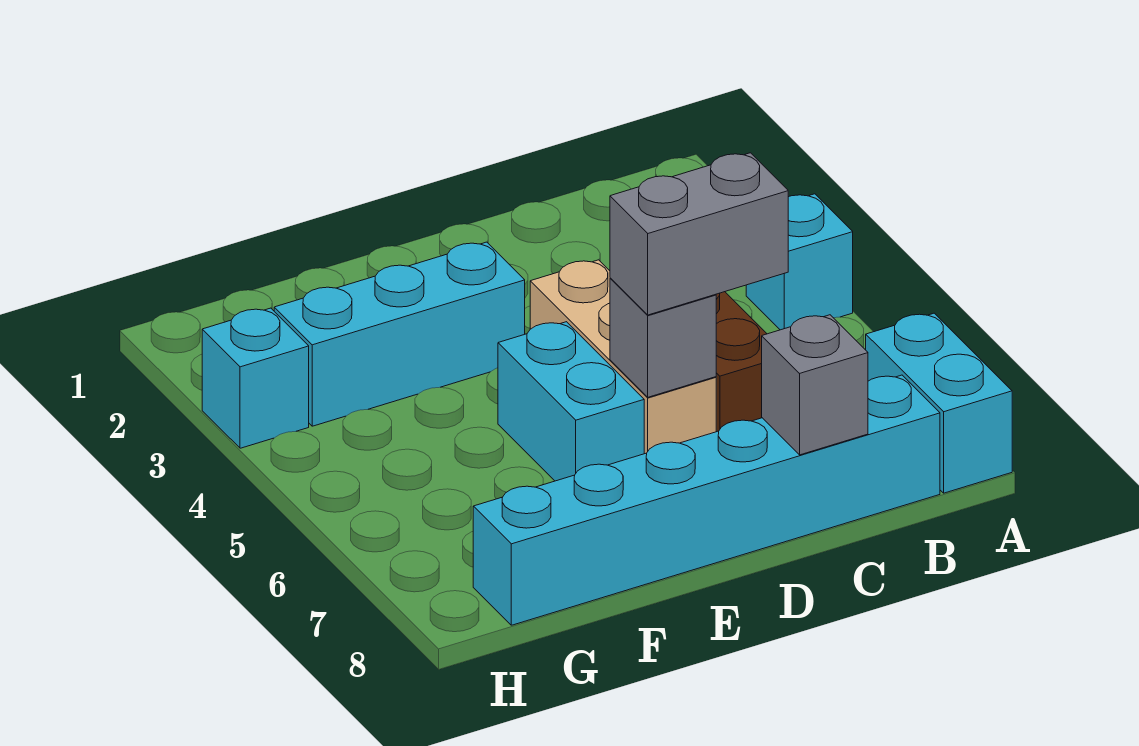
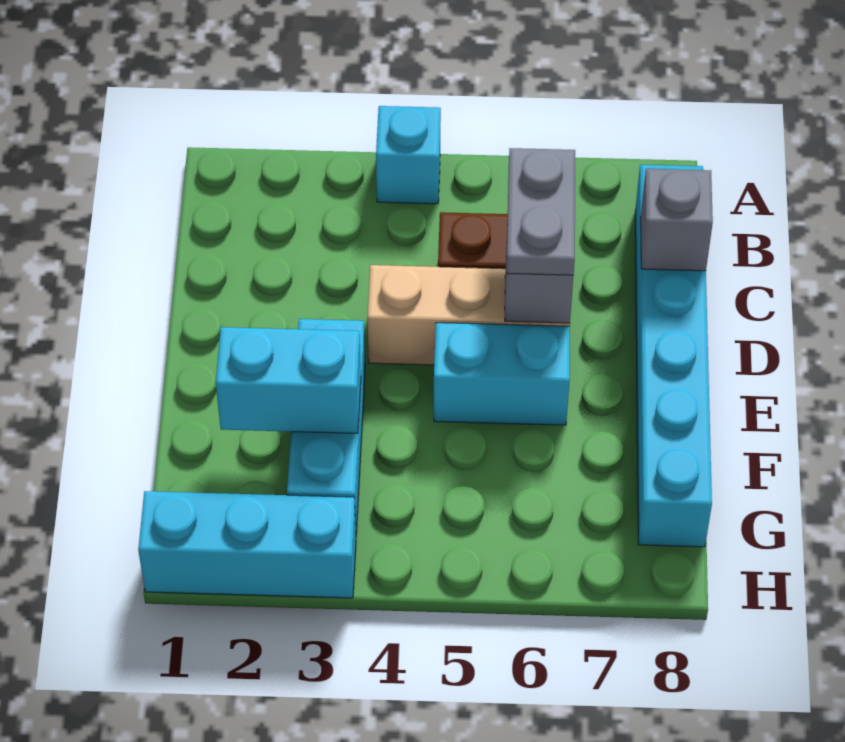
cyan 1x2 brick [866,313,1012,493] -> cyan 1x2 brick moved to [216,327,361,433]
grey 1x2 brick [610,153,788,315] -> grey 1x2 plate [507,148,575,275]
cyan 1x1 brick [202,308,309,448] -> cyan 1x3 brick [138,491,356,598]

